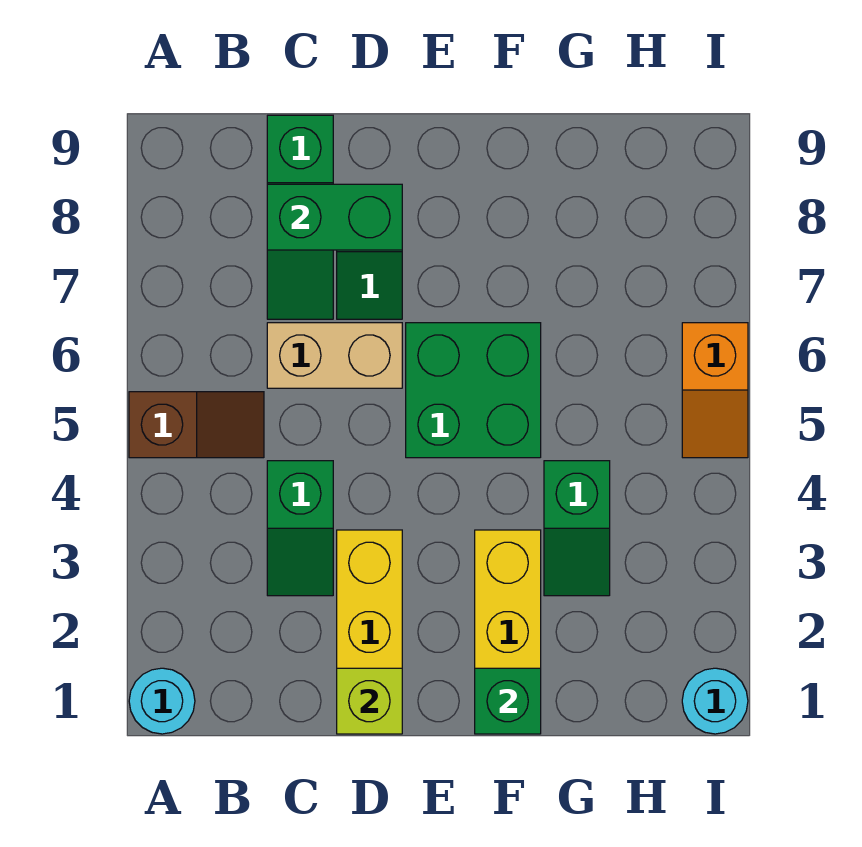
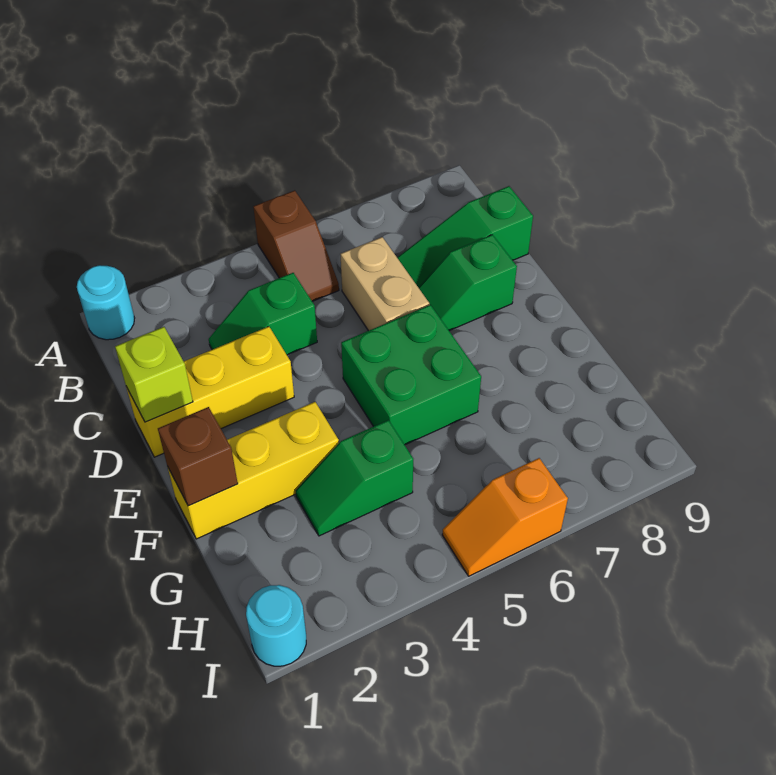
green 1x2 brick [267,184,402,250] -> none
green 1x1 brick [475,668,541,734] -> brown 1x1 brick [158,407,238,506]

